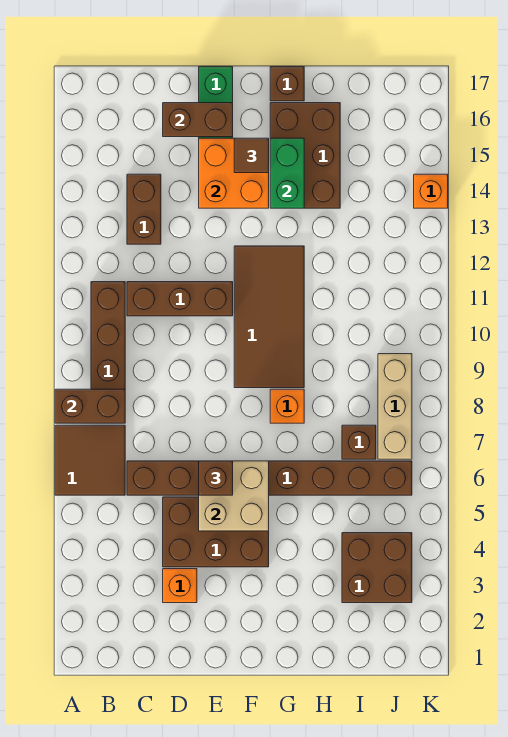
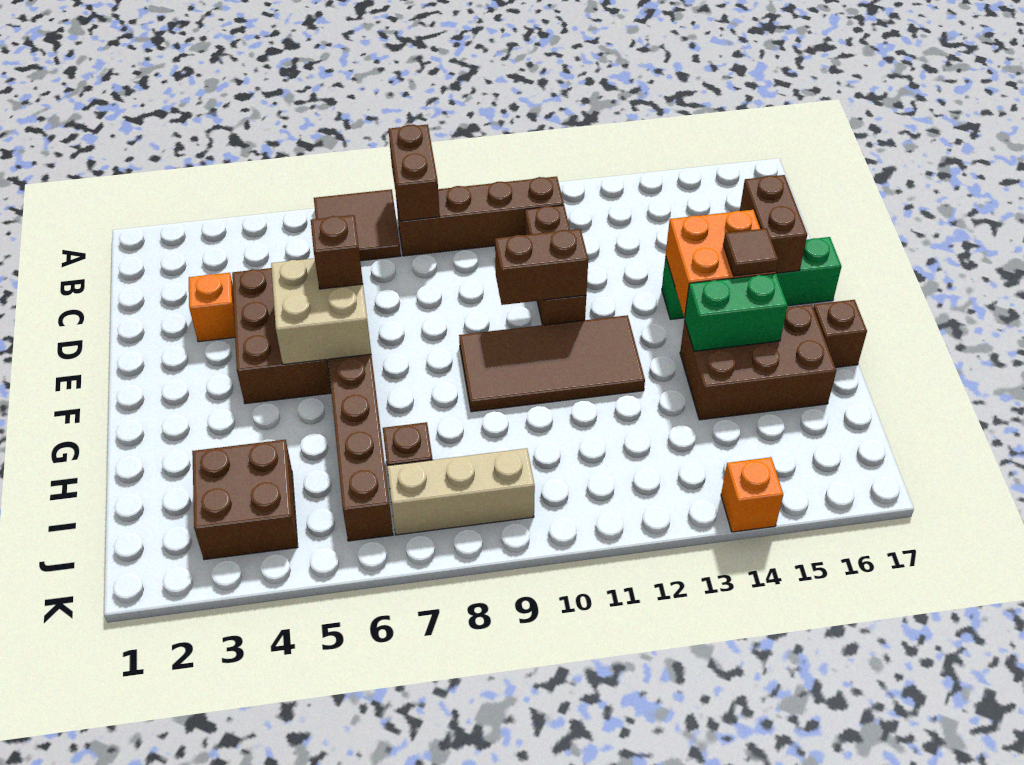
brown 1x2 brick [127,174,161,244] -> brown 1x2 brick moved to [495,229,588,305]
orange 1x1 brick [270,389,304,423] -> none

